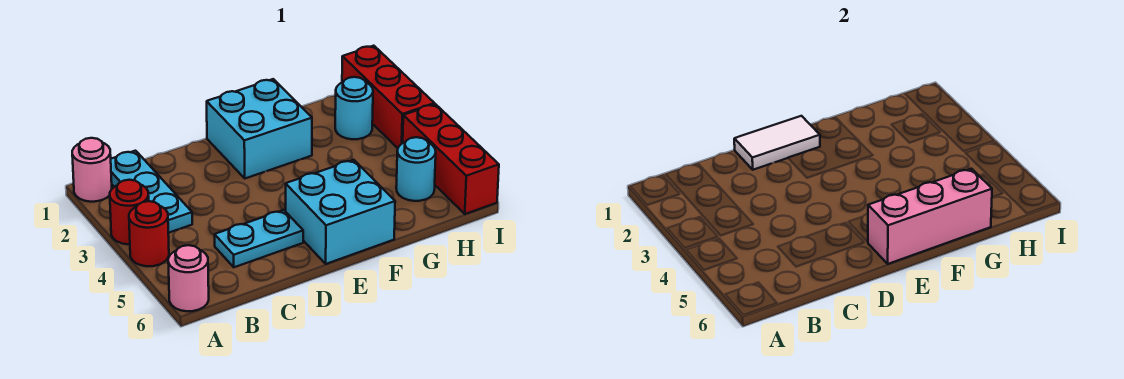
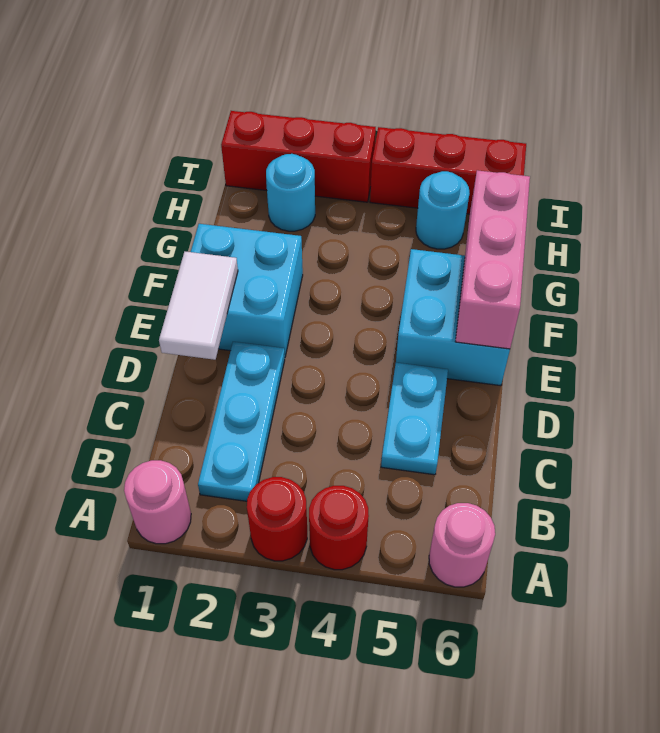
cyan 1x3 plate [111,151,192,233] -> cyan 1x3 plate turned to [198,342,285,501]

